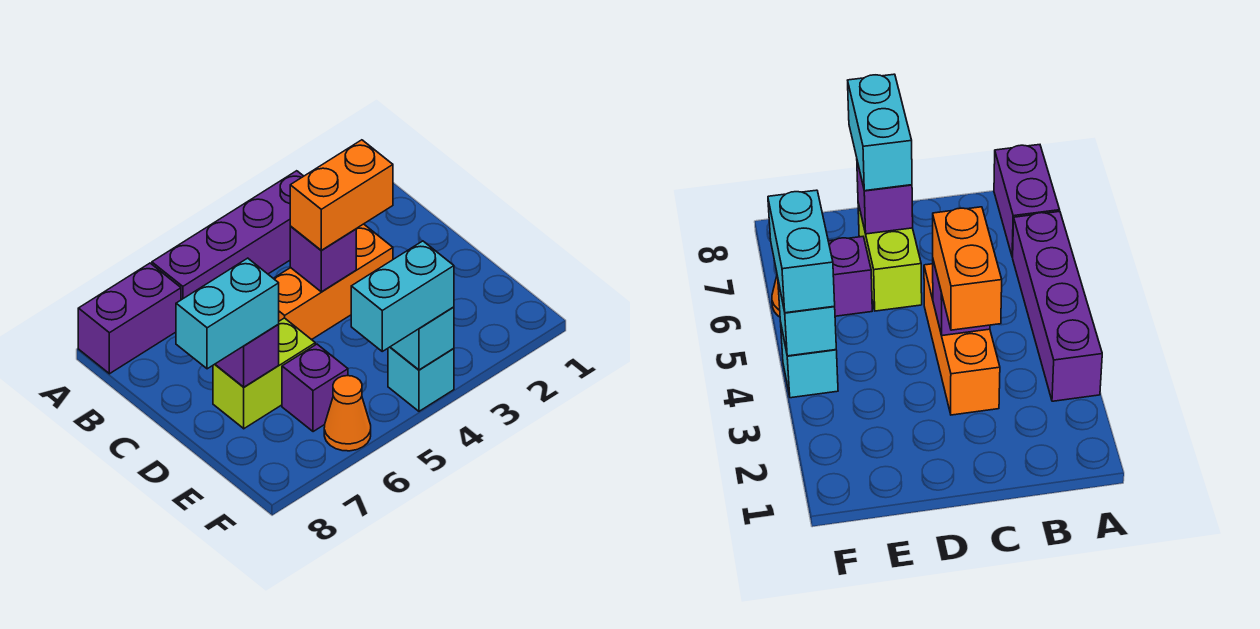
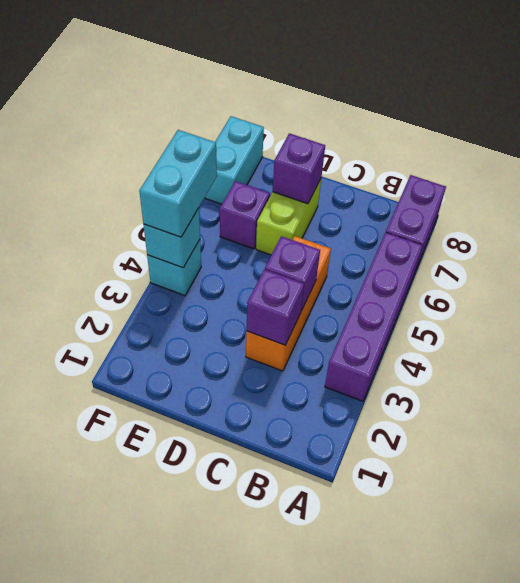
none -> purple 1x1 brick [247,269,304,345]
orange 1x2 brick [290,140,393,250] -> none
cyan 1x2 brick [176,258,279,369] -> cyan 1x2 brick moved to [205,116,264,204]
orange 1x1 cone [324,376,371,451] -> none

